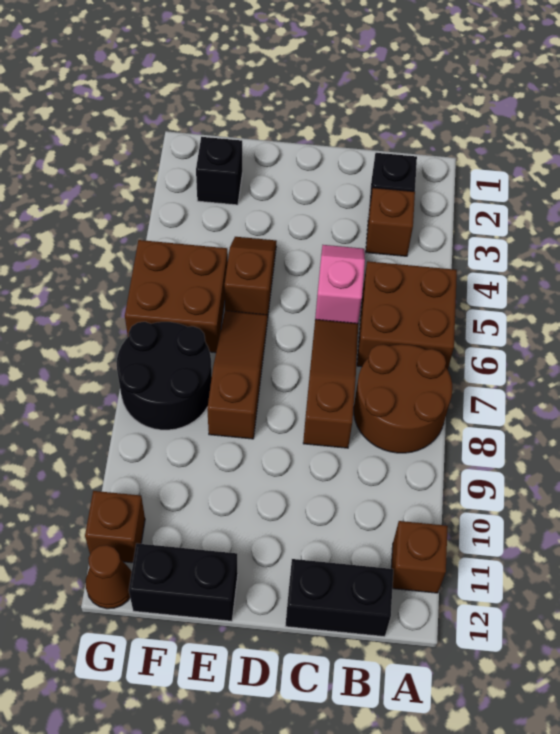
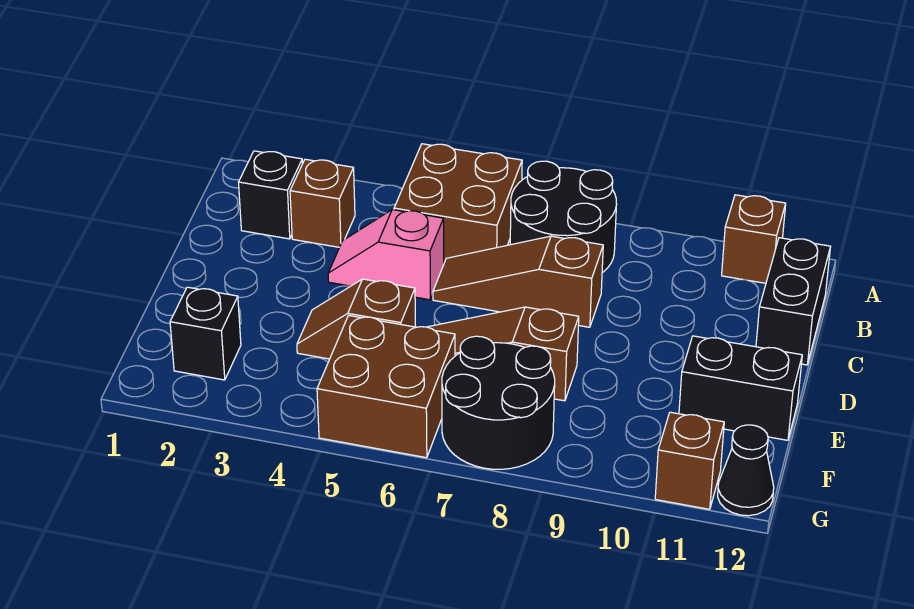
brown 2x2 round brick [354,344,452,453] -> black 2x2 round brick [510,161,617,273]
black 1x2 brick [129,543,238,621] -> black 1x2 brick turned to [679,336,802,440]
brown 1x1 cone [86,545,132,609] -> black 1x1 cone [718,425,774,516]

